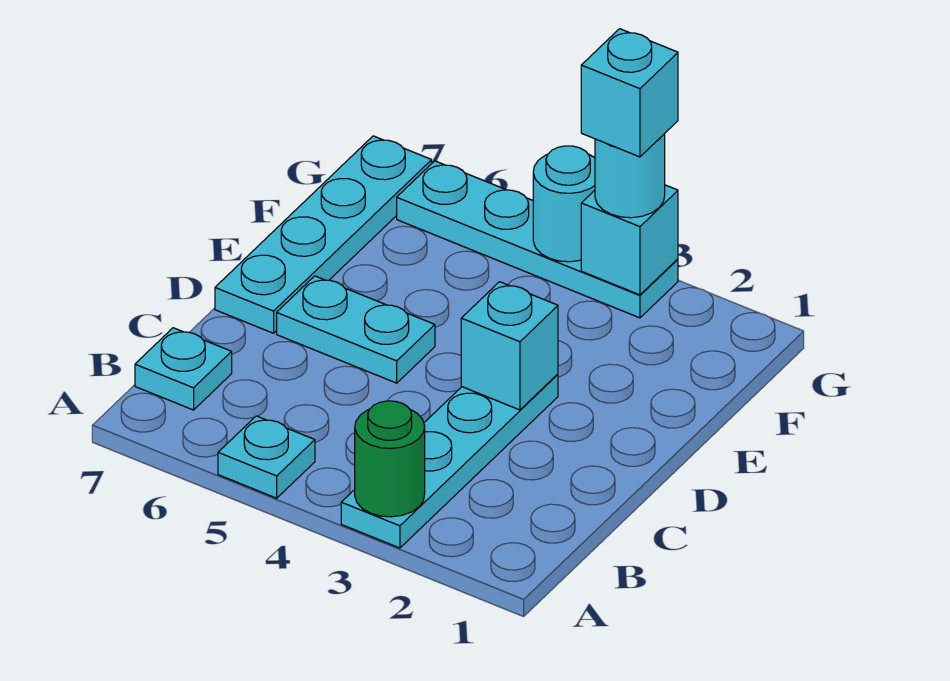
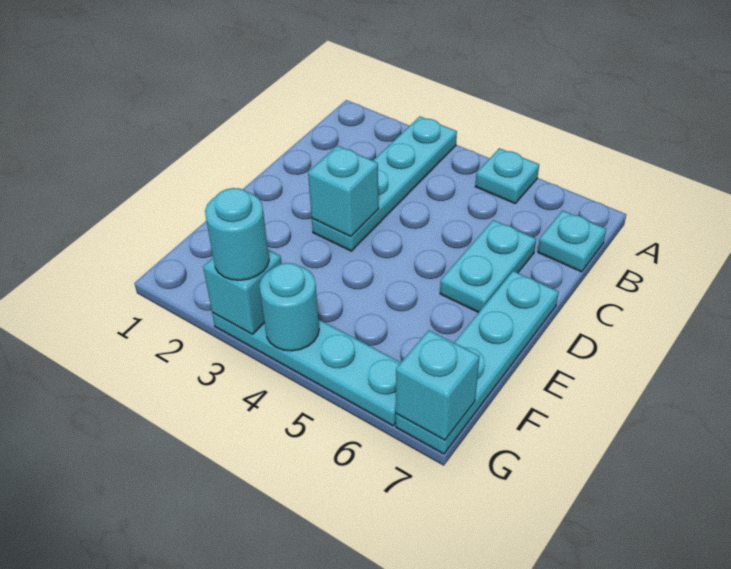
green 1x1 round brick [355,401,425,517] -> none
cyan 1x2 plate [277,276,435,383] -> cyan 1x2 plate turned to [440,220,536,313]
cyan 1x1 brick [581,29,678,157] -> cyan 1x1 brick moved to [396,330,480,440]

